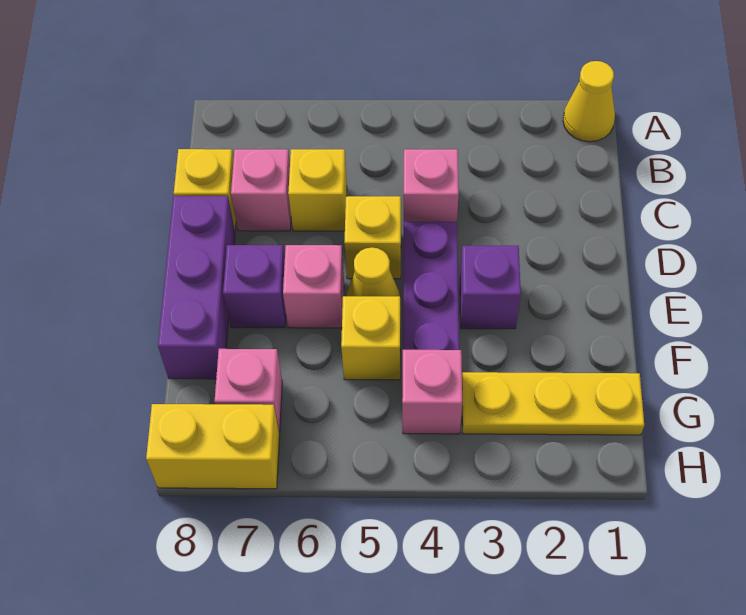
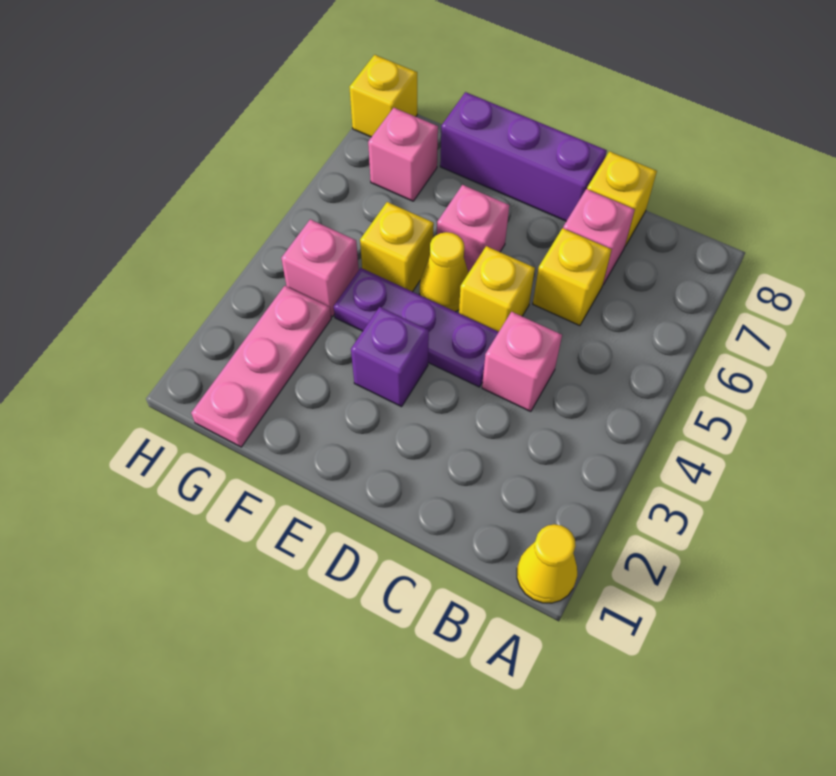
purple 1x1 brick [223,245,286,328] -> none
yellow 1x3 plate [462,372,644,435] -> pink 1x3 plate [191,286,331,447]
yellow 1x2 brick [146,404,280,489] -> yellow 1x1 brick [349,55,417,137]

